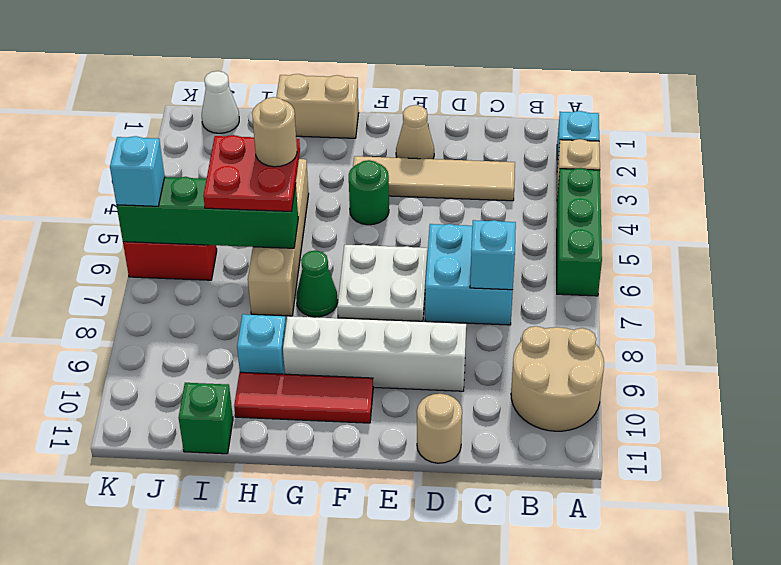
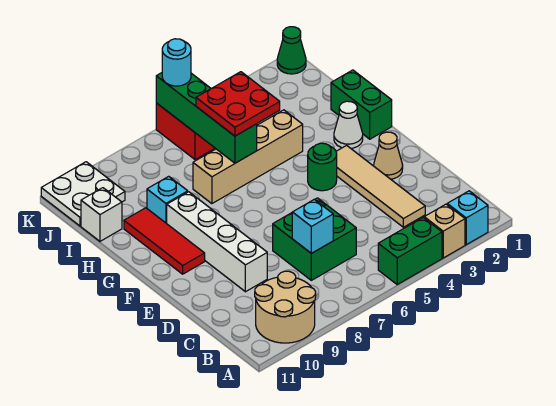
green 1x3 brick [557,168,602,296] -> green 1x2 brick [378,218,442,284]
cyan 2x2 brick [425,224,513,325] -> green 2x2 brick [273,198,356,280]
tan 1x1 round brick [417,394,462,463] -> none
white 2x2 plate [338,245,427,321] -> white 2x2 plate moved to [41,162,125,226]
tan 1x2 brick [276,74,359,138] -> green 1x2 brick [331,70,392,139]
green 1x1 cone [296,250,338,317] -> green 1x1 cone moved to [277,27,306,74]
tan 1x1 round brick [252,97,297,167] -> none
green 1x1 brick [179,383,233,454] -> white 1x1 brick [81,188,122,241]
white 1x1 cone [202,71,239,133] -> white 1x1 cone moved to [334,101,363,148]
cyan 1x1 brick [110,136,165,206] -> cyan 1x1 round brick [162,39,191,86]

